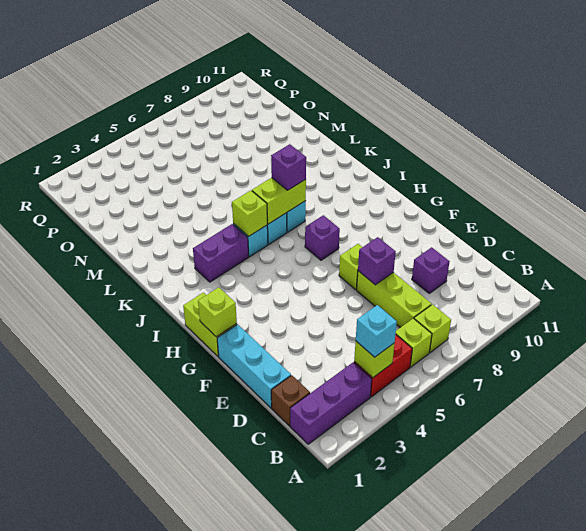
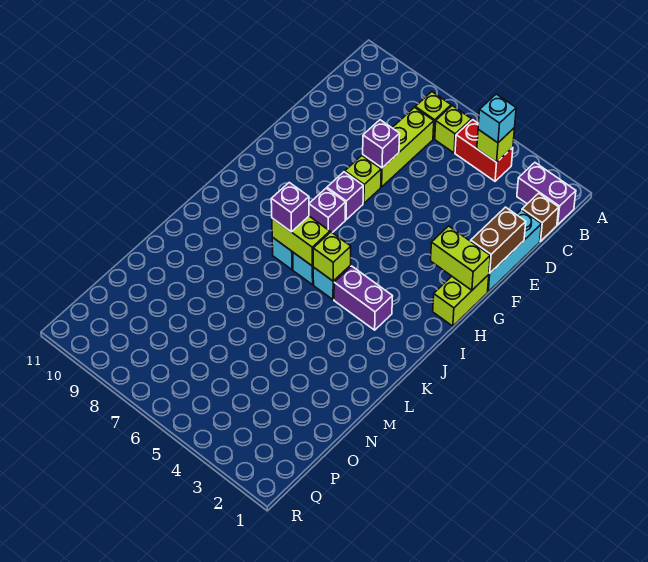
purple 1x3 brick [290,362,372,444] -> purple 1x2 brick [517,163,576,225]
purple 1x1 brick [412,247,450,293] -> purple 1x1 brick moved to [327,172,363,220]
none -> brown 1x2 brick [471,207,526,273]
lime 1x1 brick [198,287,237,337] -> lime 1x2 brick [431,226,490,290]

